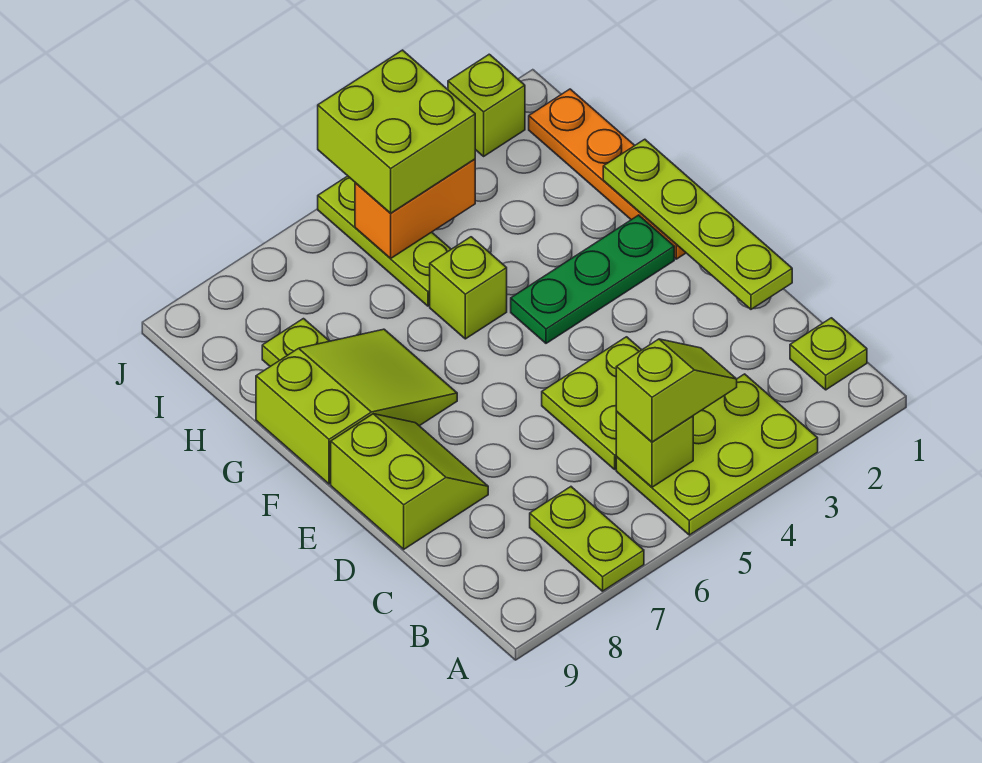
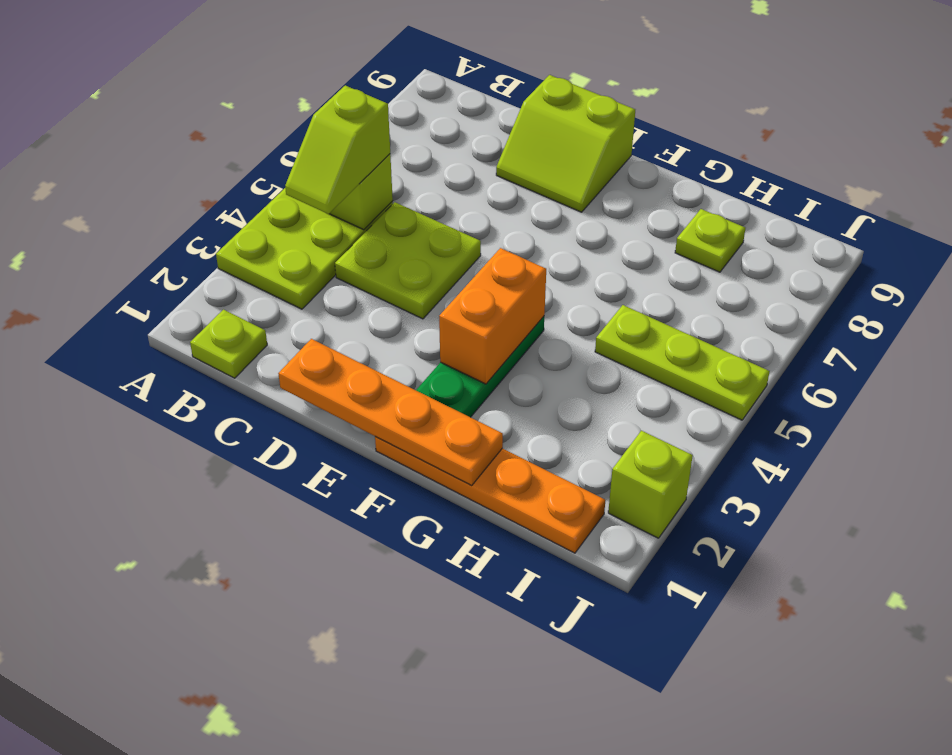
lime 1x2 plate [530,487,644,591] -> none
lime 1x4 plate [603,139,792,309] -> orange 1x4 plate [278,339,503,486]
lime 2x3 slope [256,329,457,484] -> none
lime 1x1 brick [430,237,507,339] -> none
orange 1x2 brick [355,159,475,259] -> orange 1x2 brick moved to [439,248,546,384]
lime 2x2 brick [318,50,475,213] -> none

